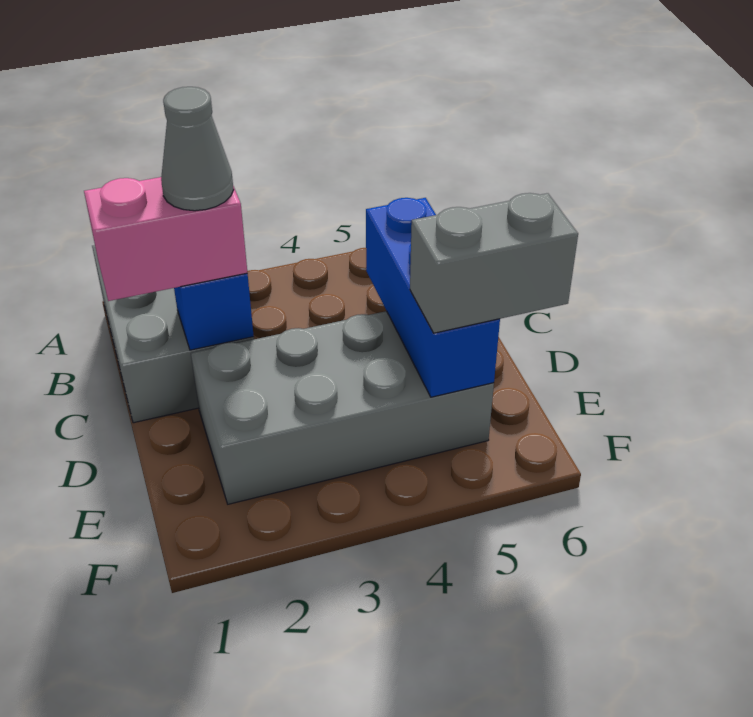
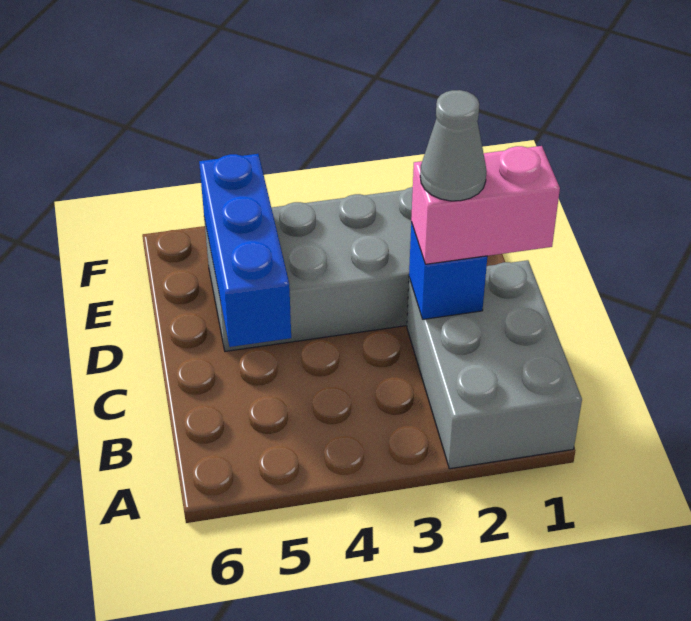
grey 1x2 brick [410,193,578,333] -> none

